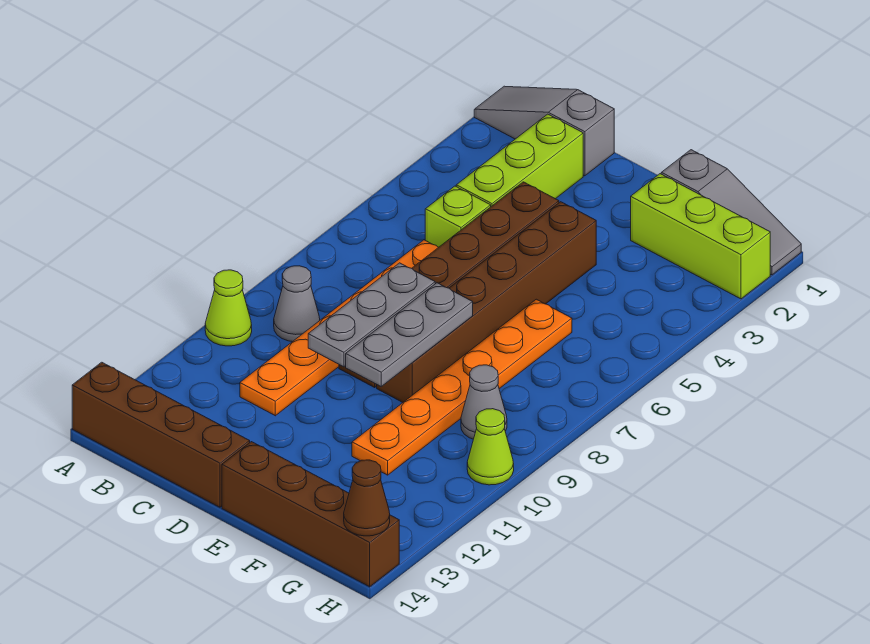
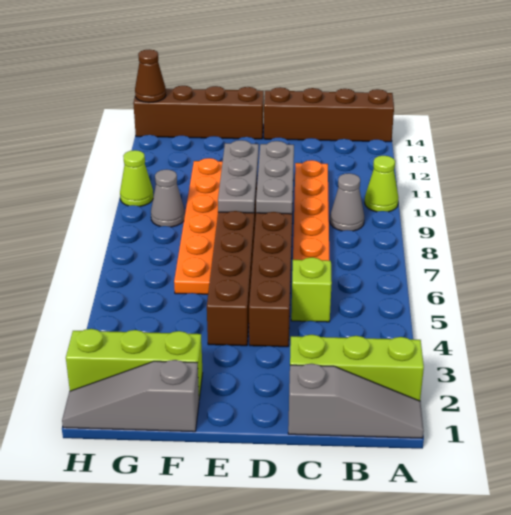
lime 1x3 brick [456,114,583,206] -> lime 1x3 brick turned to [290,335,424,401]

